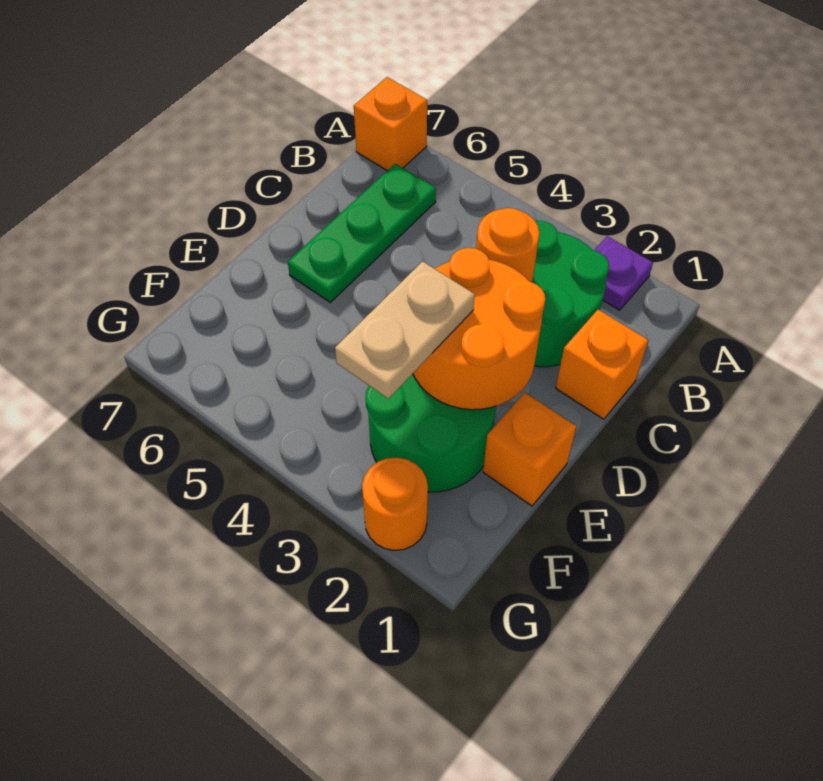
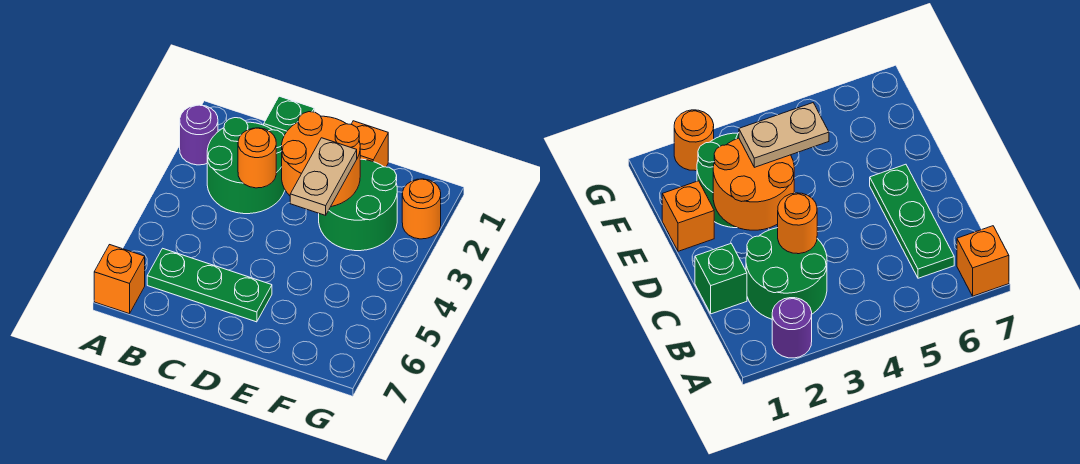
purple 1x1 plate [594,236,653,310] -> purple 1x1 round brick [180,105,218,165]
orange 1x1 brick [556,310,648,419] -> green 1x1 brick [264,96,314,135]
tan 1x2 plate [335,261,475,399] -> tan 1x2 plate turned to [290,138,357,215]

